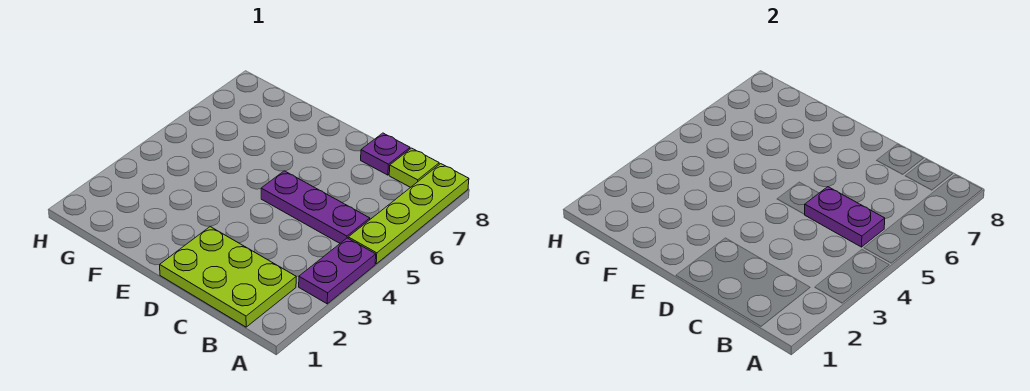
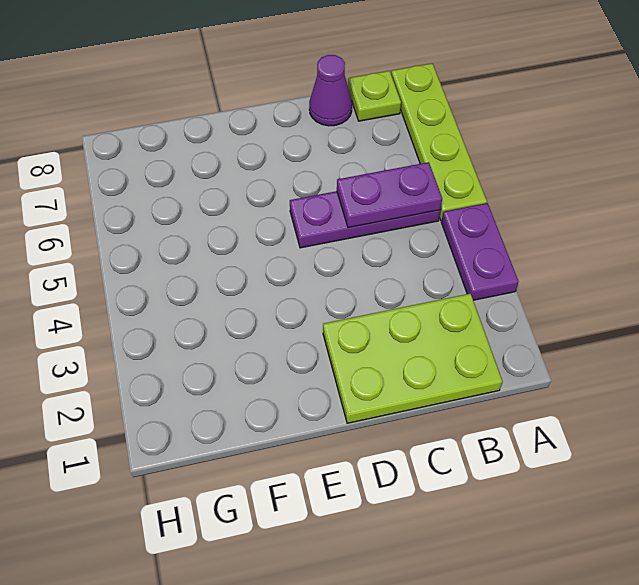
purple 1x1 plate [361,133,410,175] -> purple 1x1 cone [309,55,352,126]

